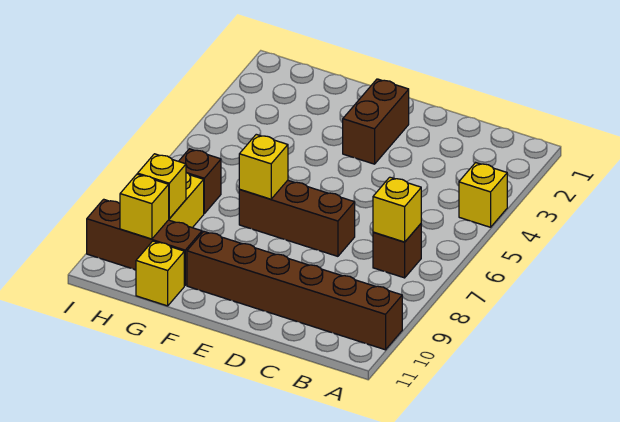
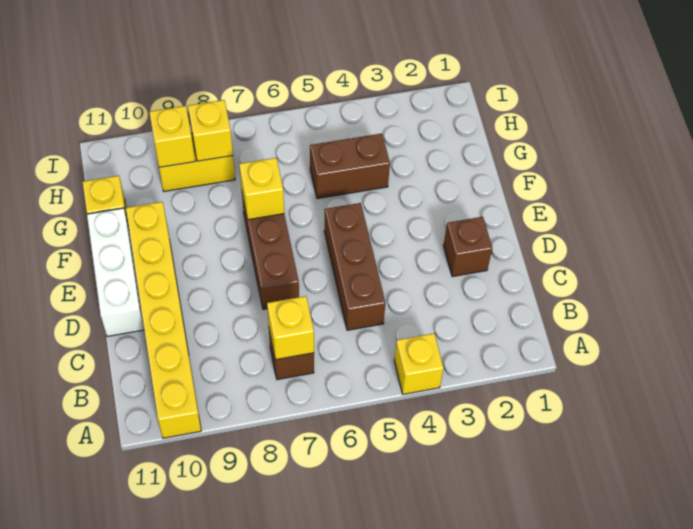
brown 1x6 brick [187,231,402,350] -> yellow 1x6 brick [126,202,201,438]
none -> white 1x3 brick [87,208,144,336]
brown 1x2 brick [343,79,409,164] -> brown 1x2 brick moved to [310,134,390,199]
brown 1x3 brick [87,199,202,285] -> brown 1x3 brick moved to [324,203,386,330]
brown 1x1 brick [179,149,221,213] -> brown 1x1 brick moved to [443,217,492,277]
yellow 1x1 brick [120,174,169,239] -> yellow 1x1 brick moved to [188,100,233,161]

